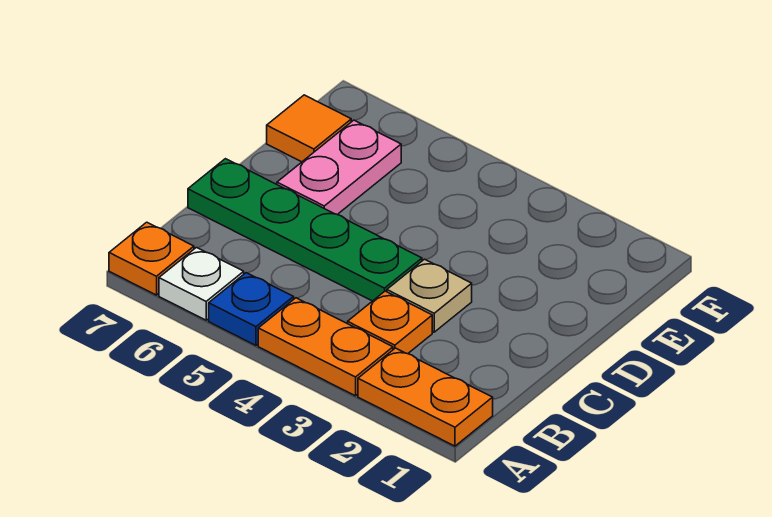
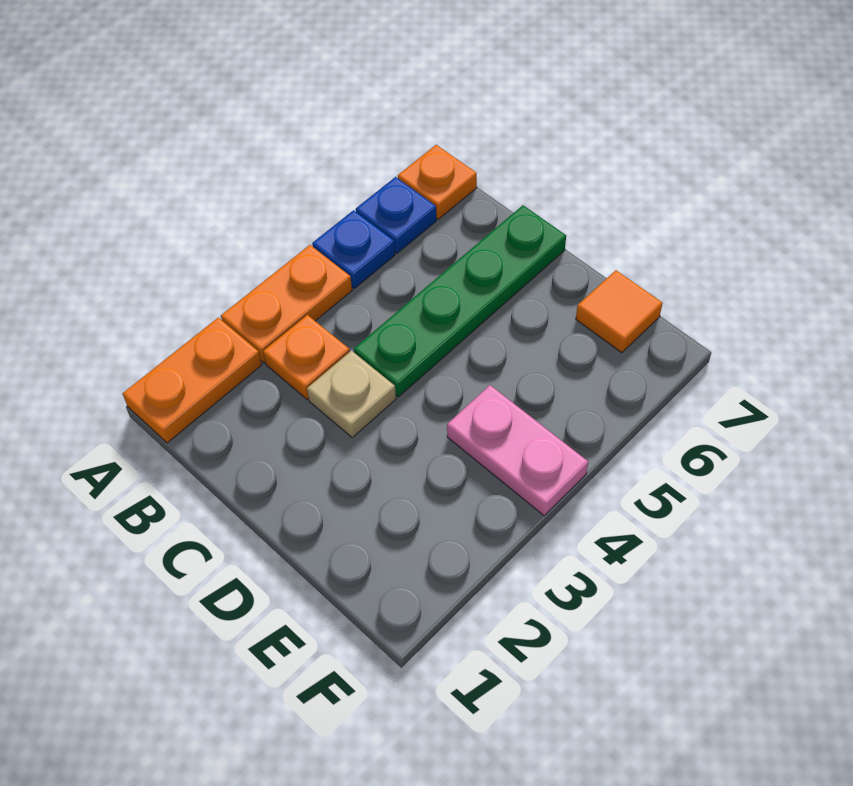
white 1x1 plate [159,248,244,320] -> blue 1x1 plate [356,177,436,253]
pink 1x2 plate [277,120,401,215] -> pink 1x2 plate moved to [447,385,588,516]

